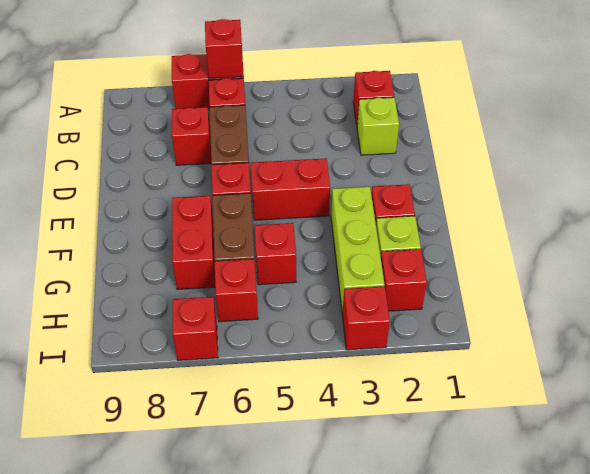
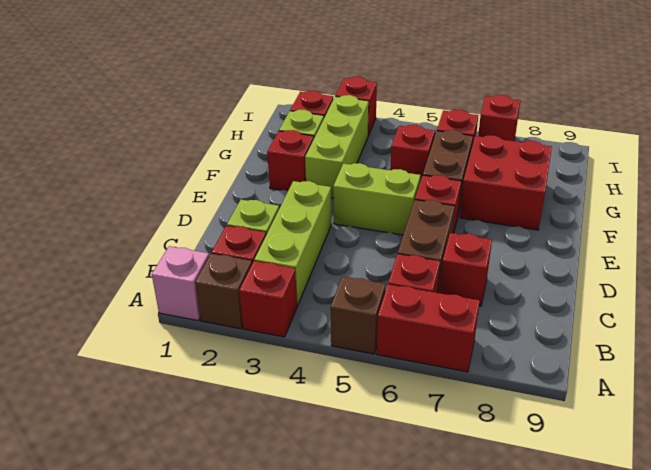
none -> pink 1x1 brick [152,246,209,321]
none -> brown 1x1 brick [195,254,252,329]
none -> brown 1x1 brick [331,276,385,354]
red 1x1 brick [205,19,244,78] -> red 1x1 brick moved to [239,261,297,337]
none -> lime 1x3 brick [254,181,331,306]
red 1x2 brick [251,158,330,220] -> lime 1x2 brick [333,163,420,235]
red 1x2 brick [172,196,215,289] -> red 2x2 brick [460,135,552,230]

